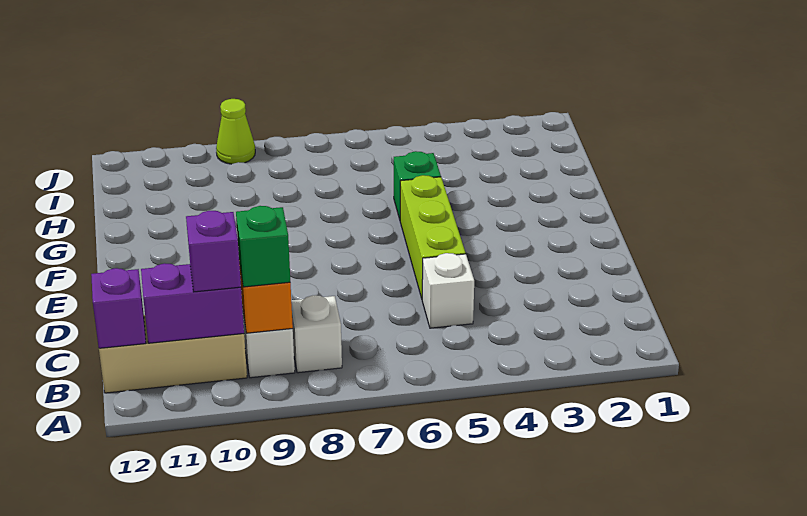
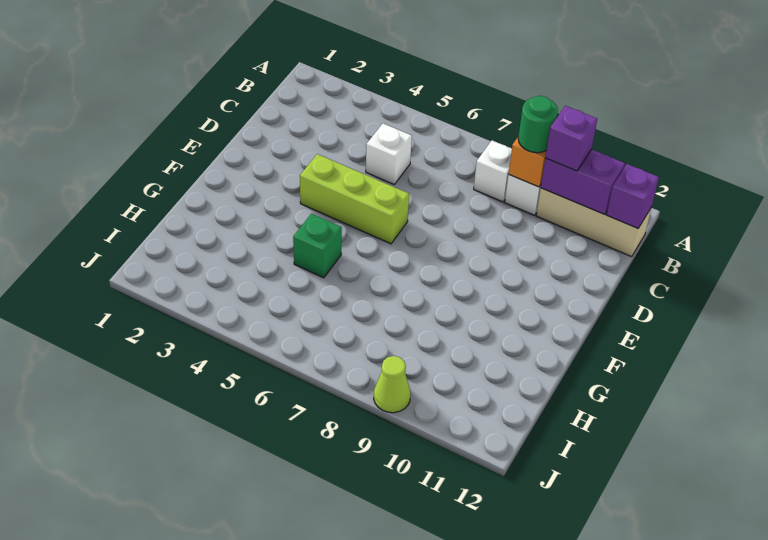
green 1x1 brick [236,206,290,287] -> green 1x1 round brick [518,96,558,153]
lime 1x3 brick [400,175,465,298] -> lime 1x3 brick turned to [300,154,409,244]

